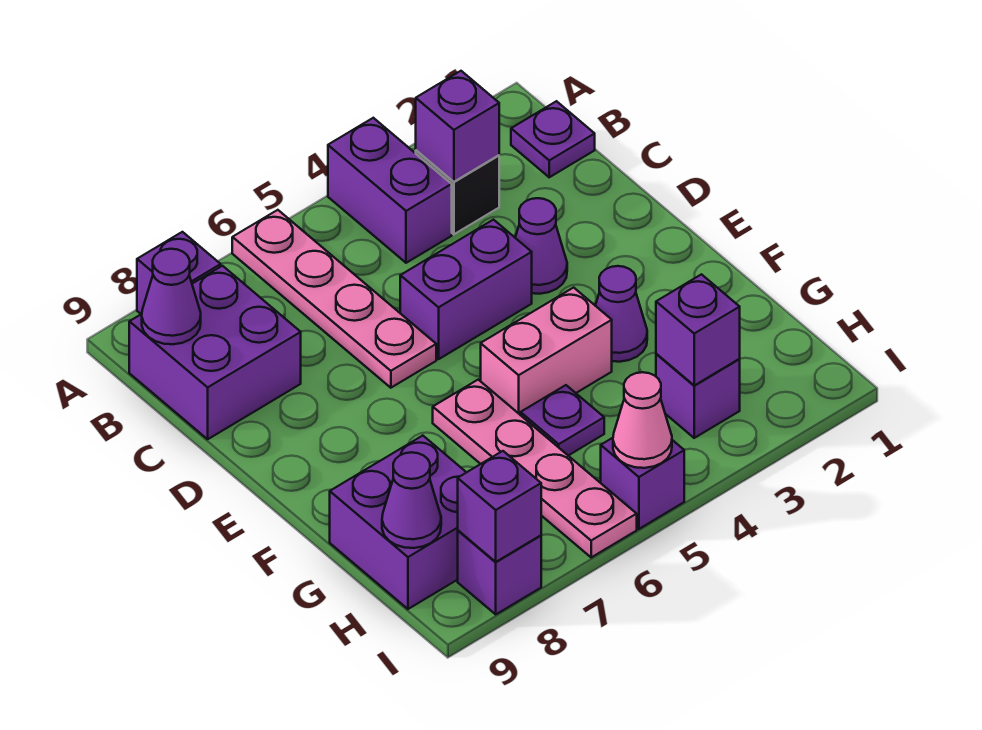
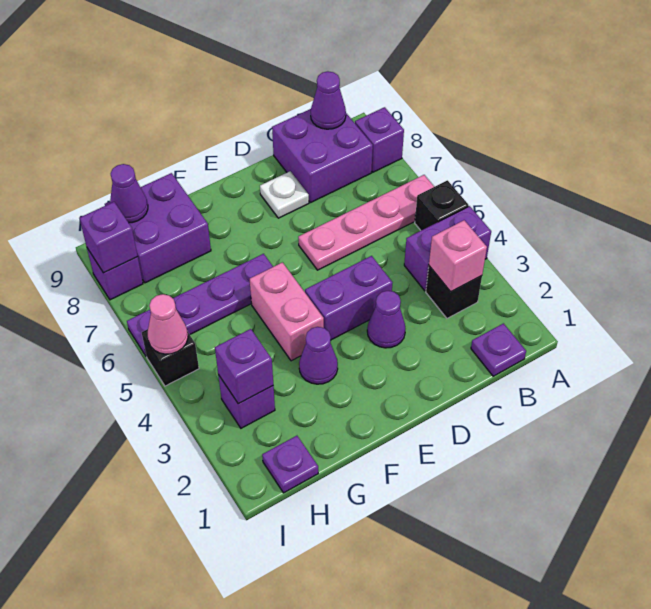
none -> black 1x1 brick [415,180,469,230]
purple 1x1 brick [416,71,499,182] -> pink 1x1 brick [429,220,487,292]
purple 1x2 brick [400,220,532,359] -> purple 1x2 brick turned to [305,256,393,340]
none -> white 1x1 plate [260,171,309,218]
pink 1x4 plate [433,380,637,557] -> purple 1x4 plate [127,254,273,357]
purple 1x1 plate [521,385,604,456] -> purple 1x1 plate moved to [262,436,318,493]
purple 1x1 brick [601,438,684,529] -> black 1x1 brick [142,329,199,386]

